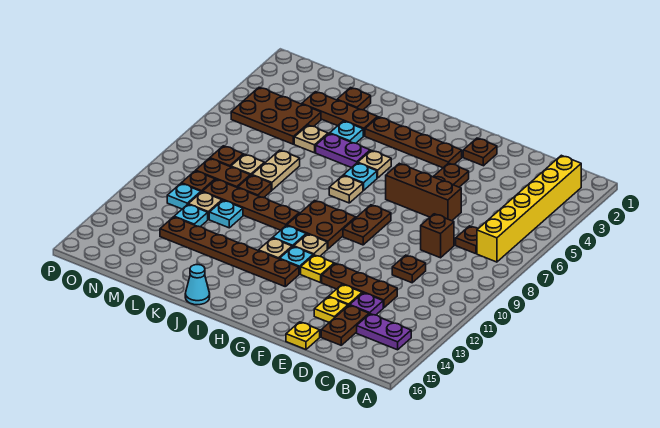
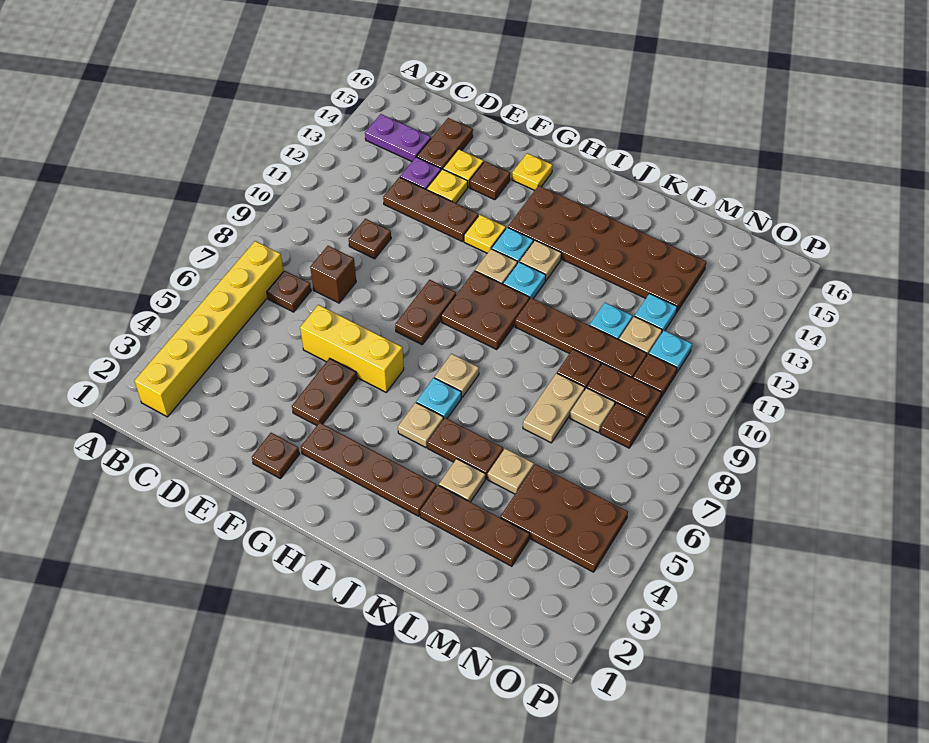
brown 1x3 brick [386,163,461,221] -> yellow 1x3 brick [300,305,404,392]
yellow 1x1 plate [286,322,320,349] -> yellow 1x1 plate moved to [512,153,553,190]
brown 1x6 plate [160,217,299,286] -> brown 2x6 plate [508,186,706,313]
purple 1x2 plate [316,133,370,168] -> brown 1x2 plate [427,418,503,479]
cyan 1x1 cone [185,265,210,305] -> none
cyan 1x1 plate [330,121,363,143] -> tan 1x1 plate [439,459,485,502]
brown 1x1 plate [337,88,371,110] -> brown 1x1 plate moved to [470,161,510,200]

